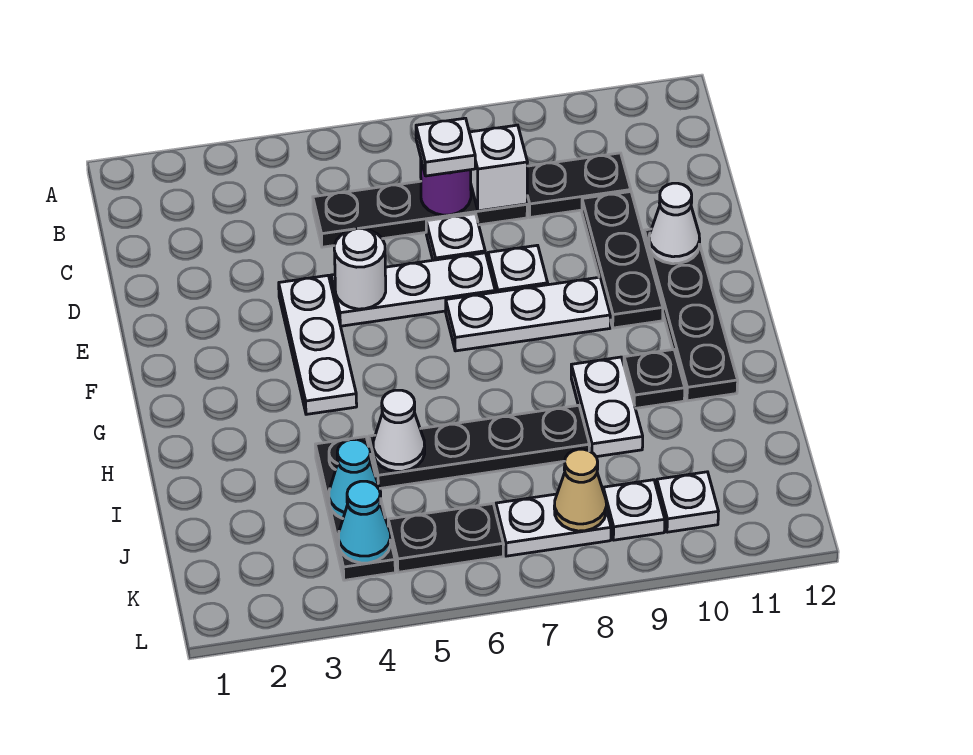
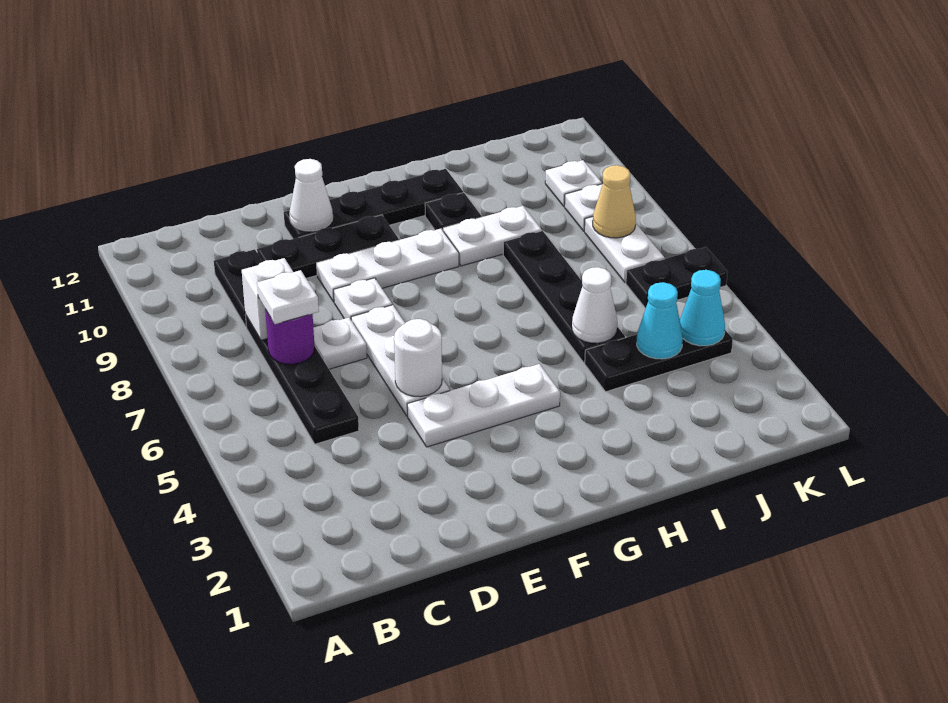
white 1x3 plate [446,277,610,351] -> white 1x3 plate turned to [317,229,459,302]
black 1x2 plate [388,504,503,572] -> black 1x2 plate turned to [626,247,727,308]

